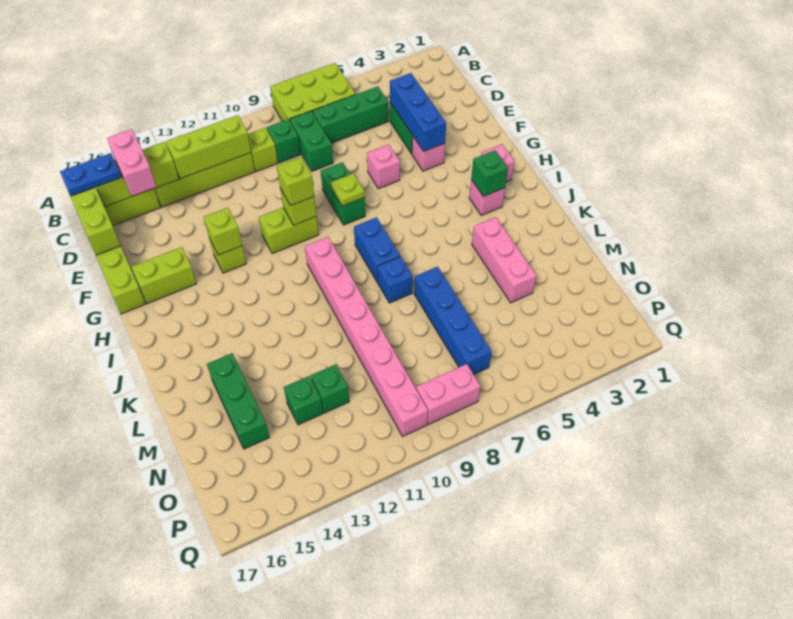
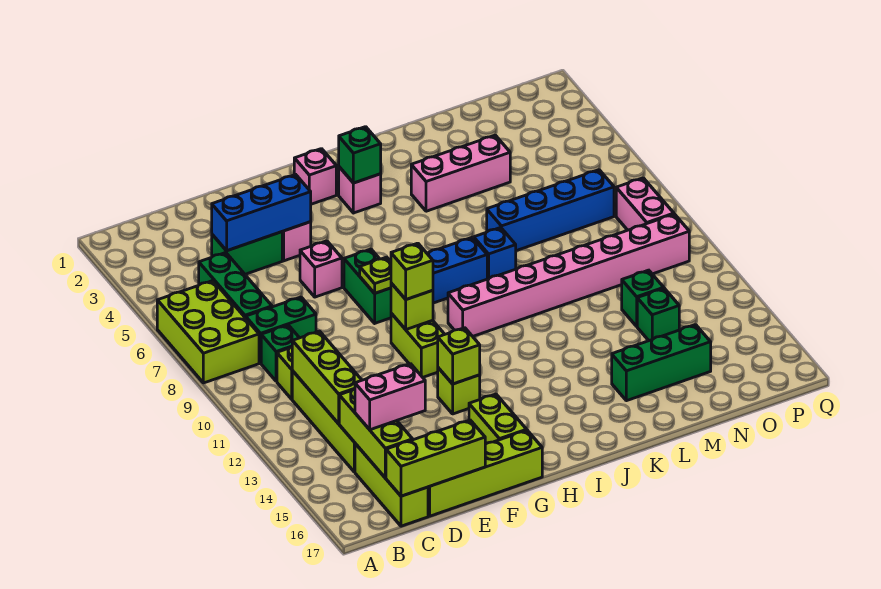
blue 1x2 plate [60,153,122,196] -> none
green 1x2 brick [321,162,365,225] -> green 1x2 brick turned to [344,249,391,323]

